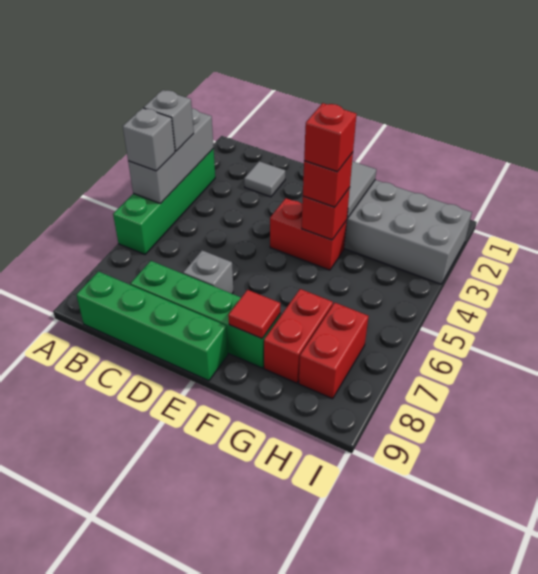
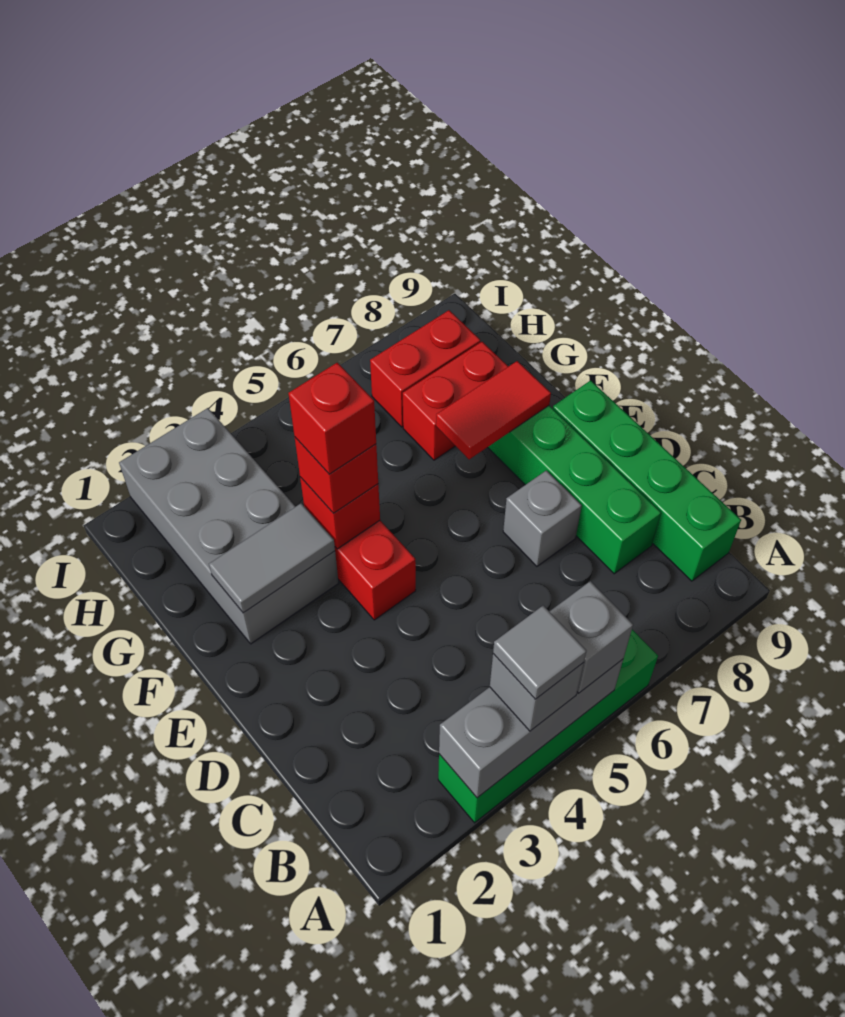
grey 1x1 tile [244,161,285,197] -> grey 1x1 tile moved to [493,606,586,699]
red 1x1 tile [228,290,280,339] -> red 1x2 tile [436,361,551,459]

